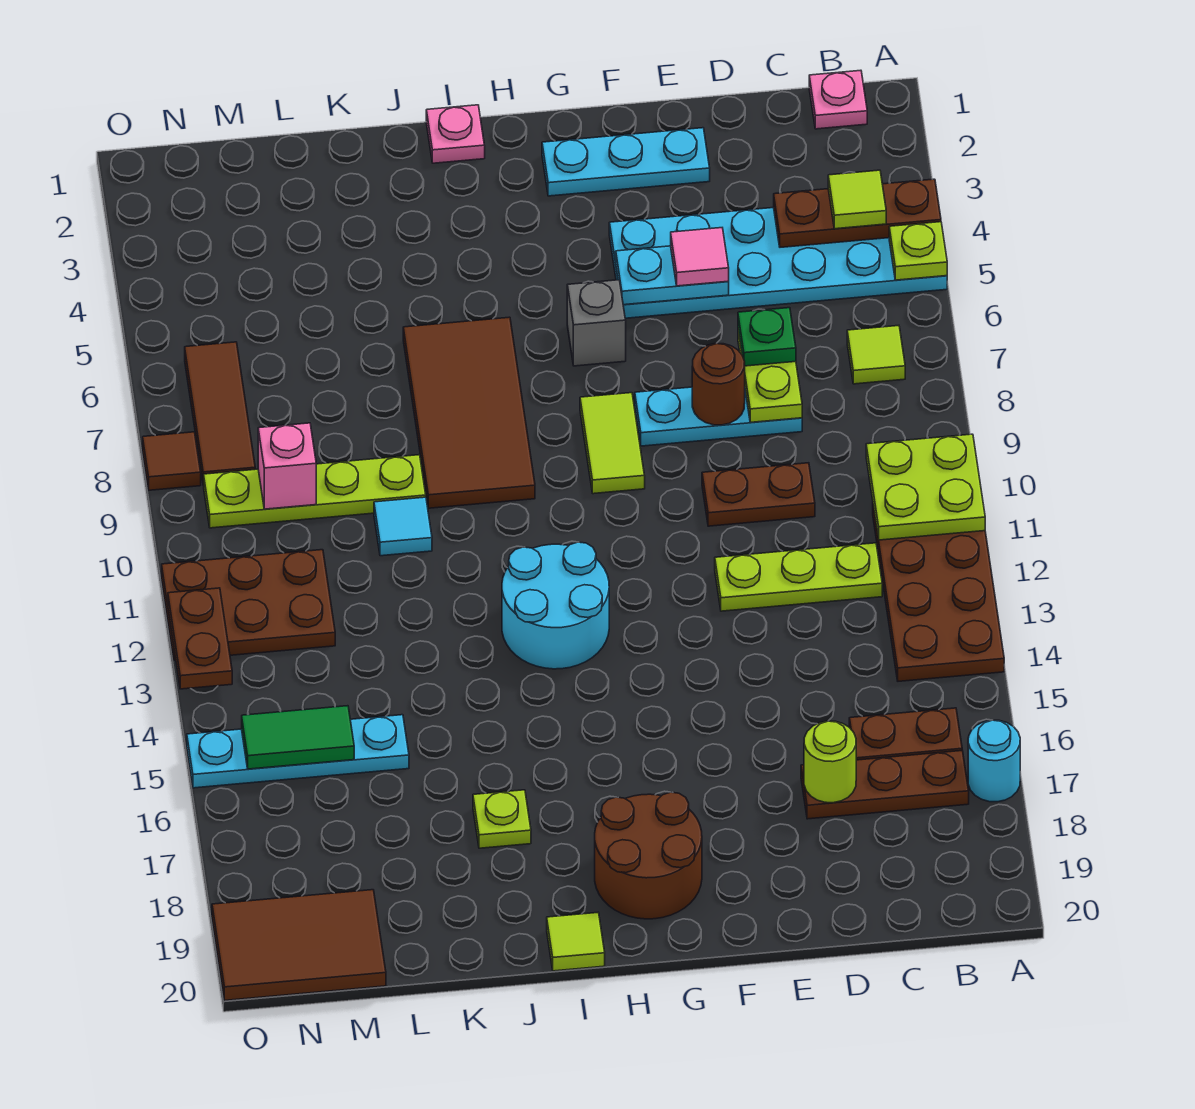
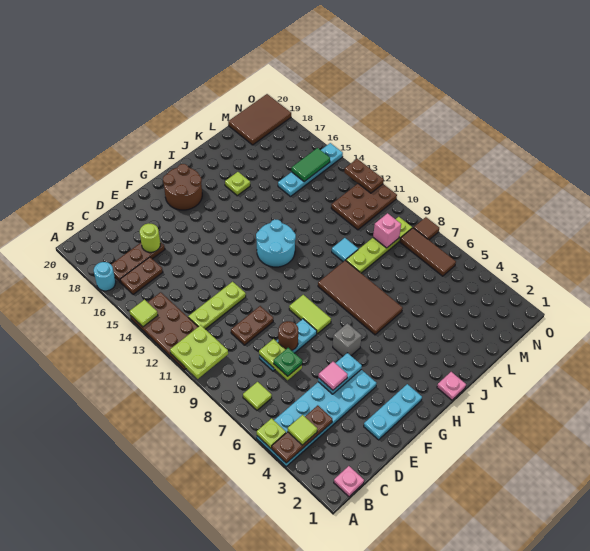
lime 1x1 tile [547,913,605,971] -> lime 1x1 tile moved to [130,300,158,327]

